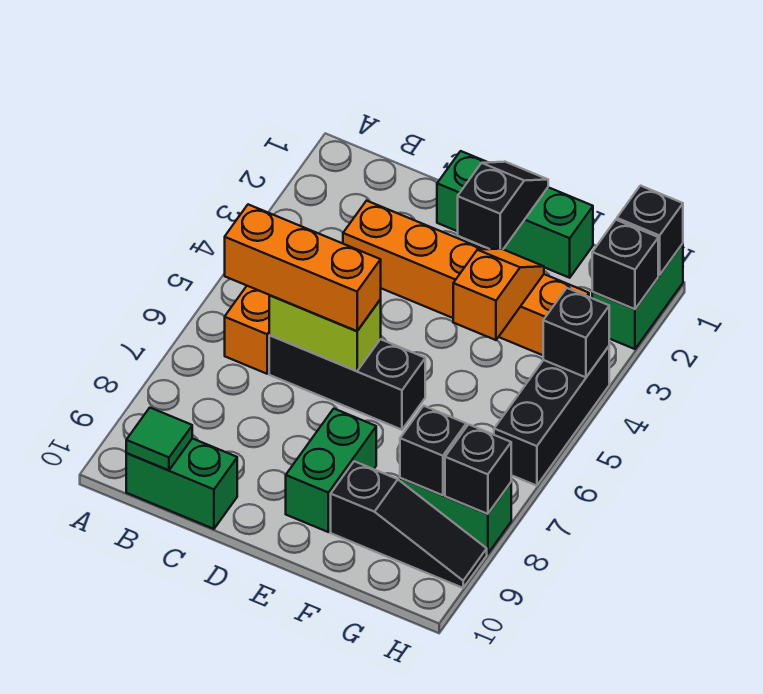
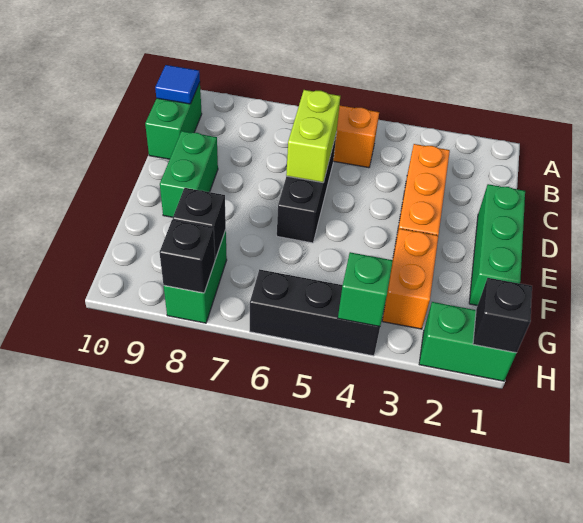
orange 1x3 brick [225,204,381,331] -> none
green 1x1 tile [126,408,192,470] -> blue 1x1 tile [155,65,200,104]
black 1x2 slope [458,162,548,249] -> none
green 1x2 brick [286,409,376,532] -> green 1x2 brick turned to [160,131,218,217]
orange 1x2 slope [453,249,544,340] -> none
black 1x3 slope [331,461,487,588] -> none
black 1x1 brick [592,220,658,309] -> none
black 1x1 brick [543,288,609,377] -> green 1x1 brick [338,252,393,327]

